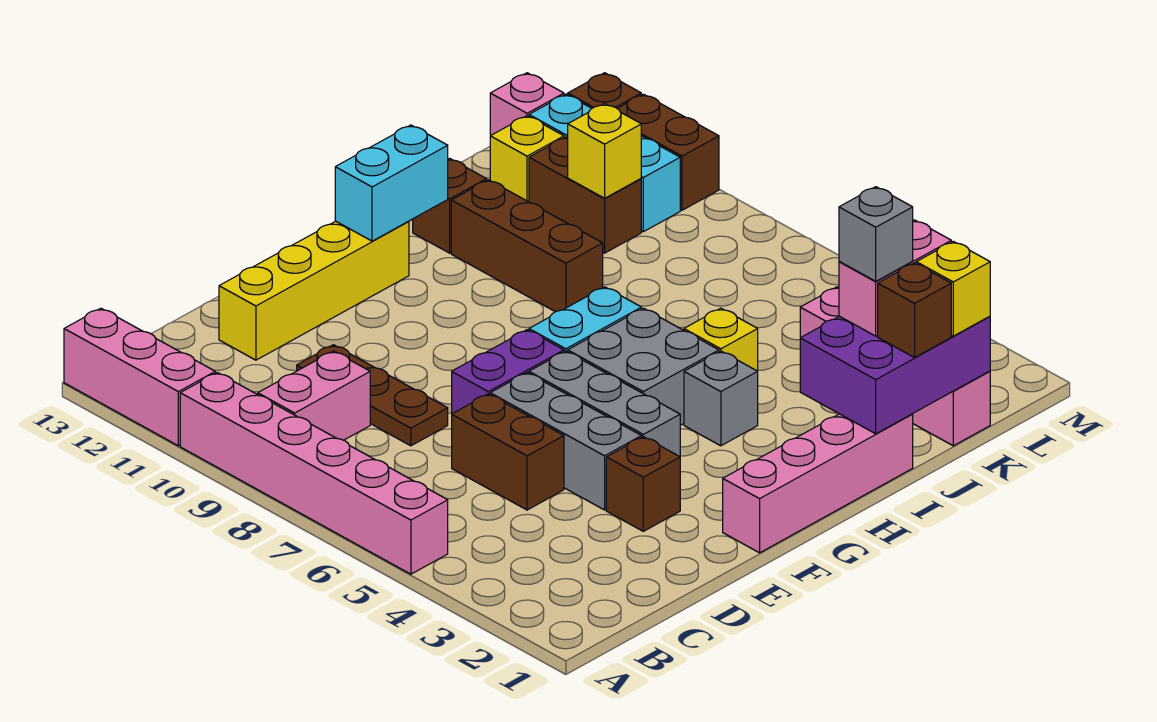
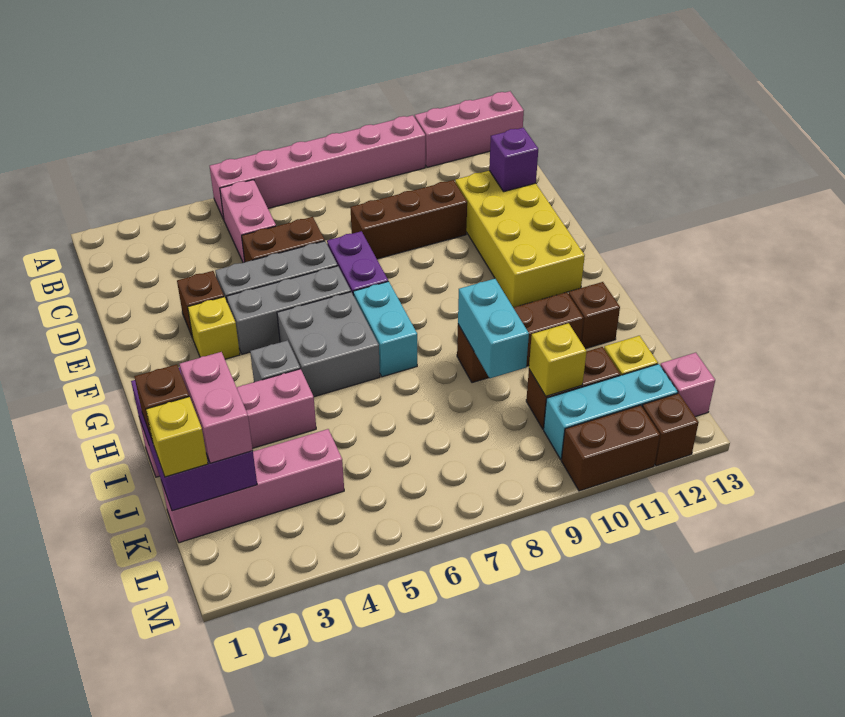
pink 1x2 brick [258,351,370,440] -> pink 1x2 brick moved to [220,180,276,263]
brown 1x3 plate [297,345,448,446] -> brown 1x3 brick [350,180,467,259]
yellow 1x4 brick [219,221,409,360] -> yellow 2x4 brick [455,171,585,308]
none -> purple 1x1 brick [489,128,538,192]
pink 1x4 brick [723,414,913,553] -> pink 1x4 brick turned to [139,369,316,477]
cyan 1x2 brick [335,125,448,241] -> cyan 1x2 brick moved to [458,279,529,378]
yellow 1x1 brick [684,308,758,371] -> yellow 1x1 brick moved to [188,297,240,359]
grey 1x1 brick [839,187,913,281] -> none

